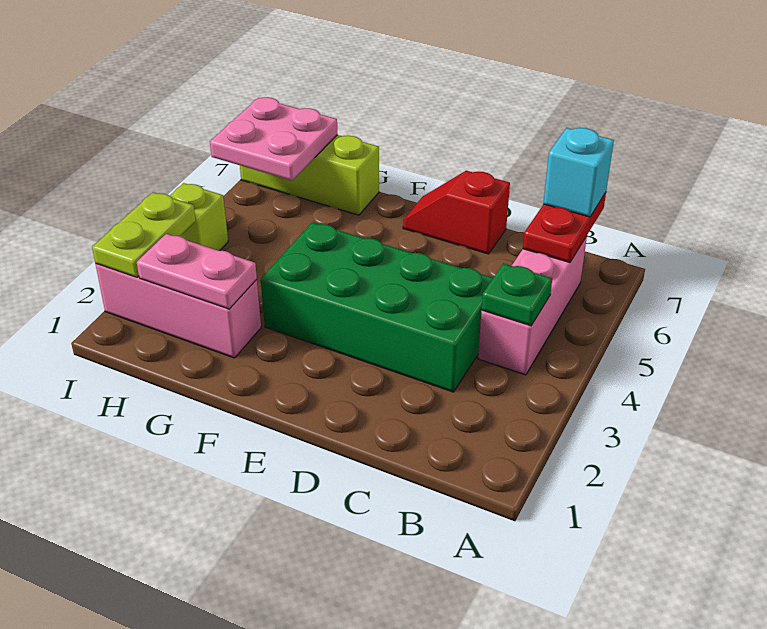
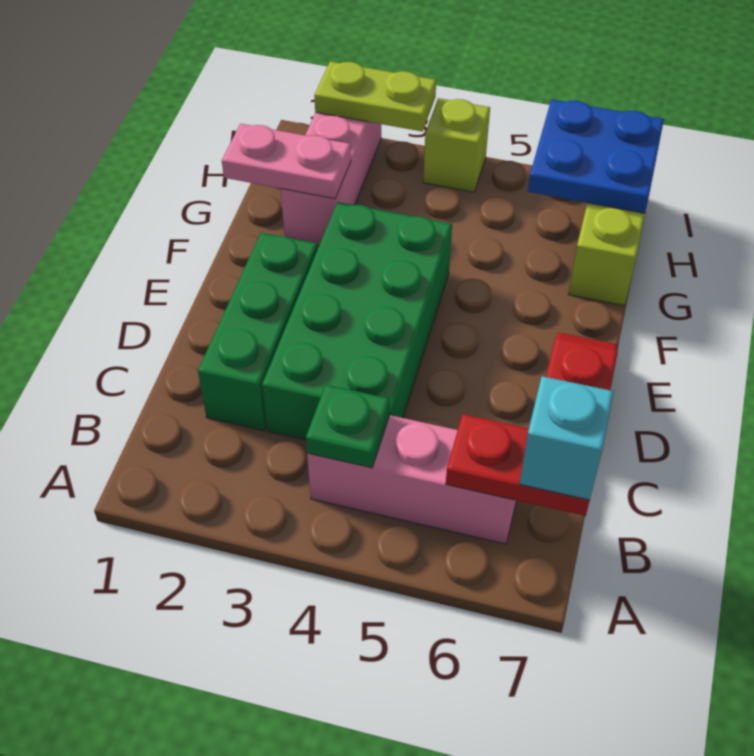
none -> green 1x3 brick [198,233,317,431]
pink 1x2 plate [137,234,257,309] -> pink 1x2 plate turned to [222,124,351,199]
pink 2x2 plate [210,97,337,181] -> blue 2x2 plate [528,100,664,213]

